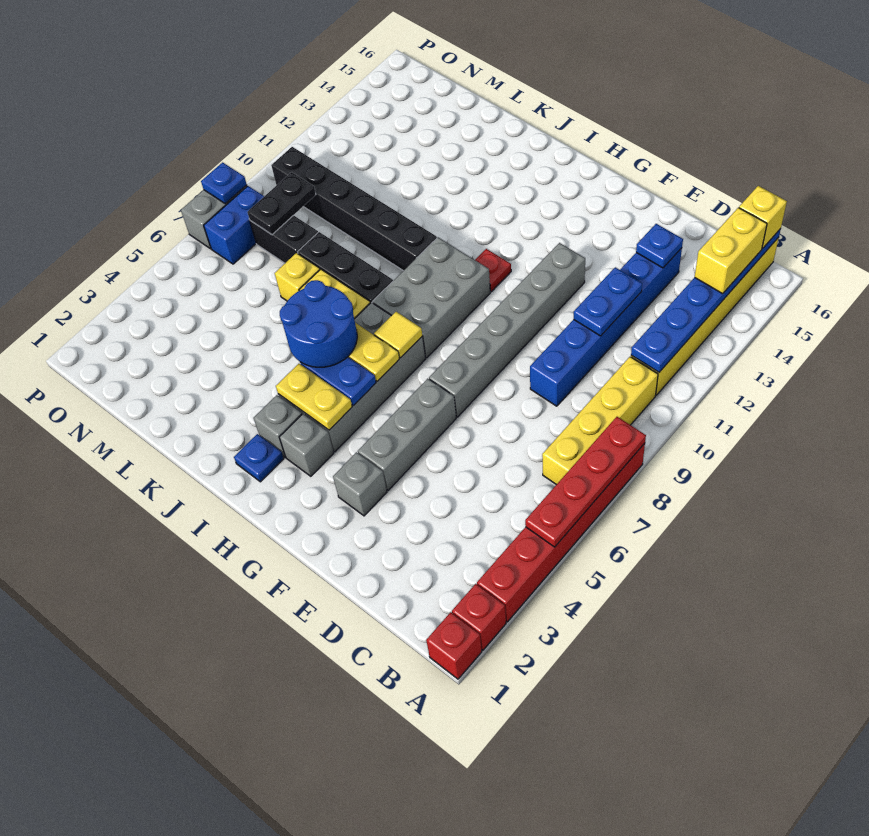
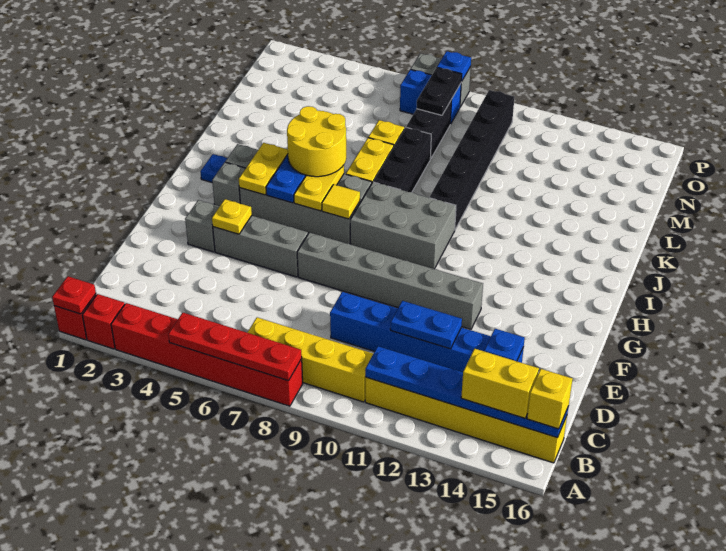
none -> yellow 1x1 plate [212,199,252,234]
red 1x1 plate [475,249,511,292] -> red 1x1 plate moved to [52,276,96,314]
blue 2x2 round brick [280,280,357,367] -> yellow 2x2 round brick [287,106,346,177]
black 1x2 plate [247,172,316,235] -> black 1x2 plate turned to [417,68,462,115]

